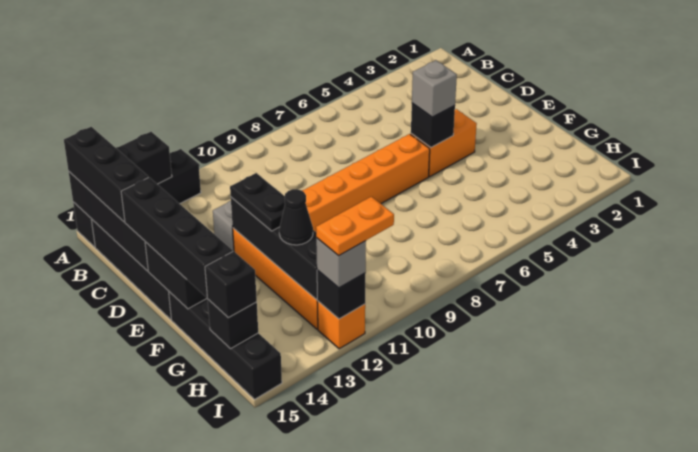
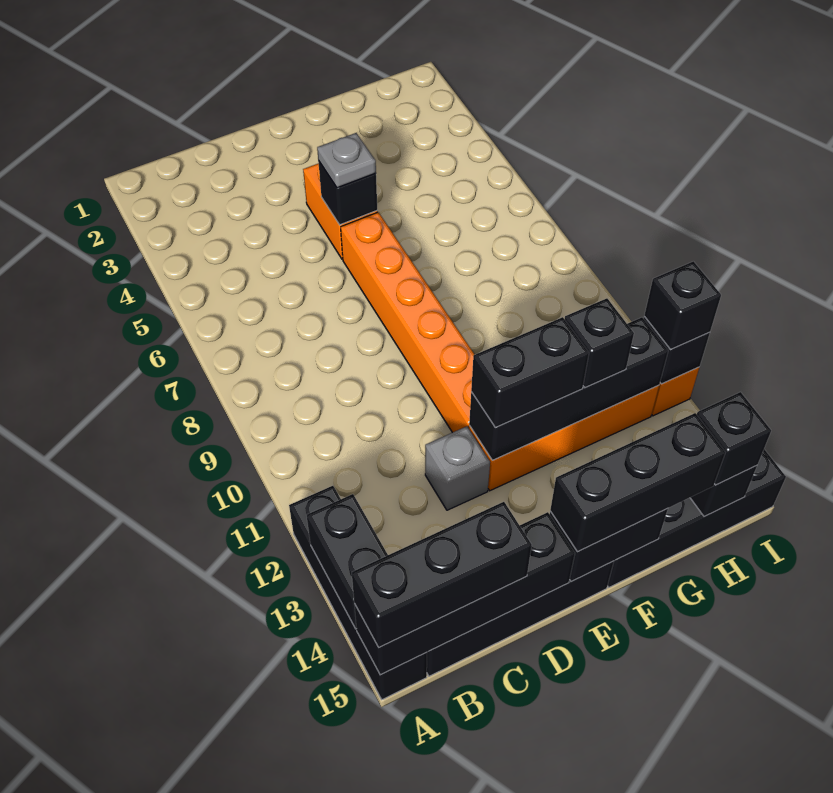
black 1x4 brick [121,177,233,297] -> black 1x3 brick [550,413,725,552]
grey 1x1 brick [412,60,457,117] -> grey 1x1 plate [317,133,376,188]
black 1x2 plate [230,173,285,231] -> black 1x2 brick [471,317,589,428]
black 1x1 cone [279,189,313,245] -> black 1x1 brick [565,298,634,388]
orange 1x2 plate [316,197,394,256] -> none
grey 1x1 brick [316,238,366,288] -> black 1x1 brick [644,261,721,349]

